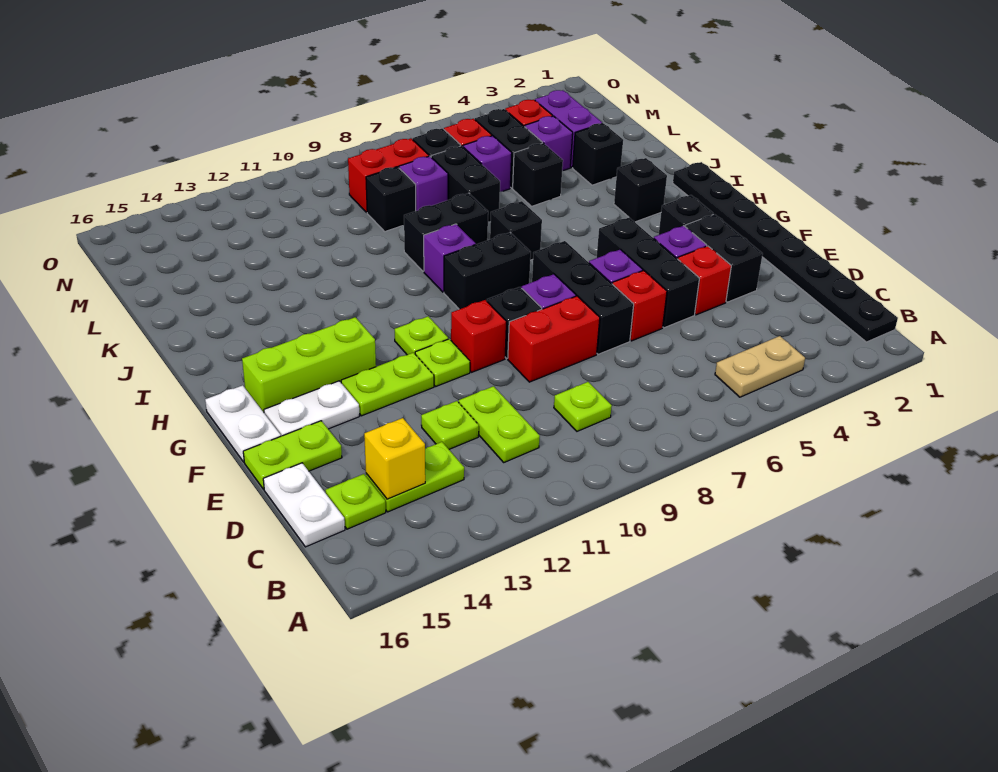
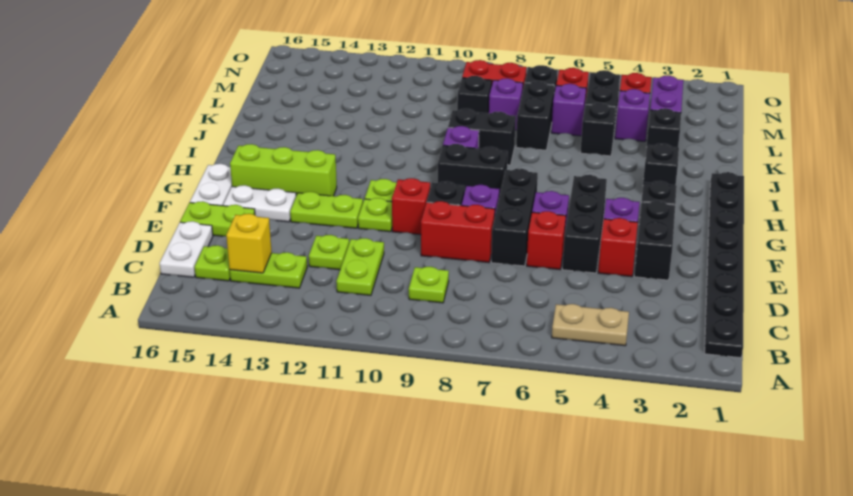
black 1x1 brick [490,201,542,260] -> none

